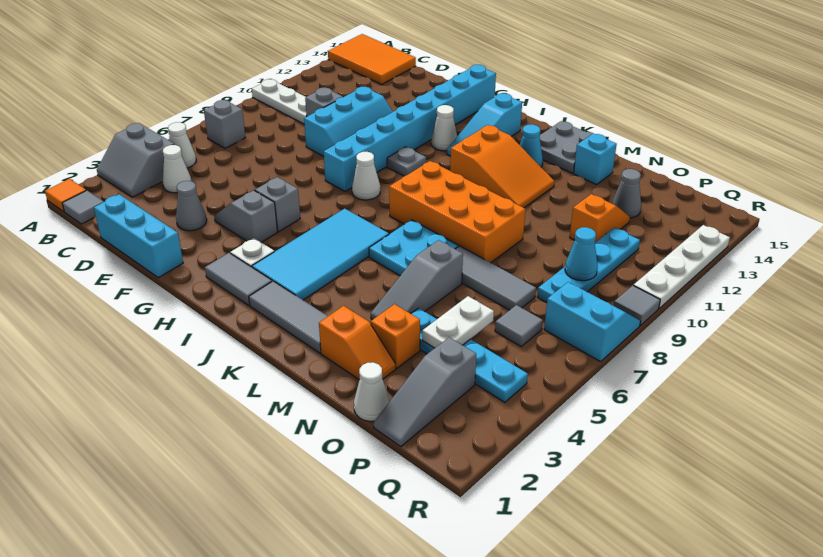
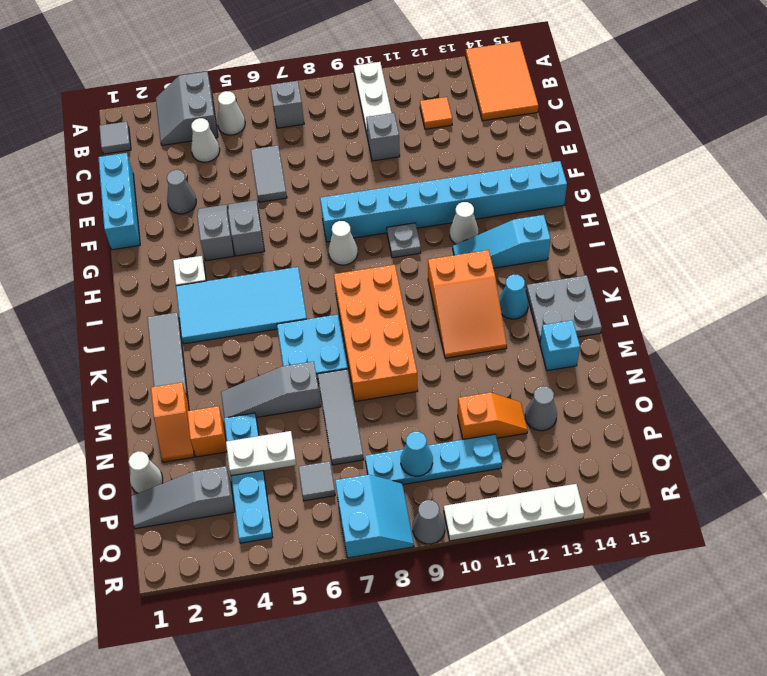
orange 1x1 tile [45,179,86,212] -> orange 1x1 tile moved to [420,97,452,129]
cyan 2x3 slope [304,87,393,156] -> none
grey 1x2 tile [205,253,272,305] -> grey 1x2 tile moved to [251,145,287,202]
grey 1x1 tile [614,286,660,326] -> grey 1x1 cone [413,500,445,544]

